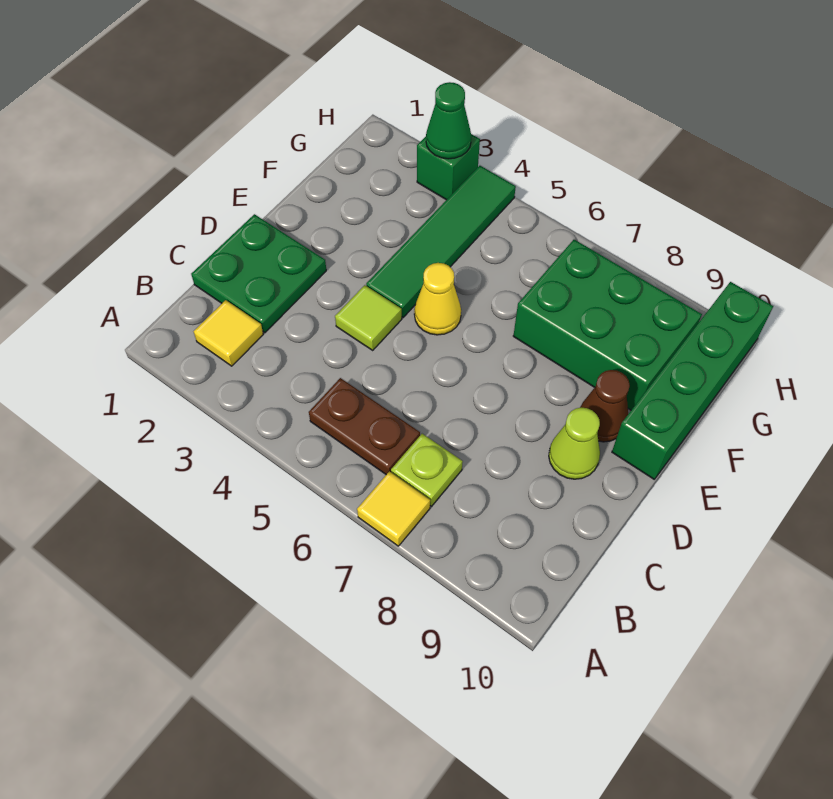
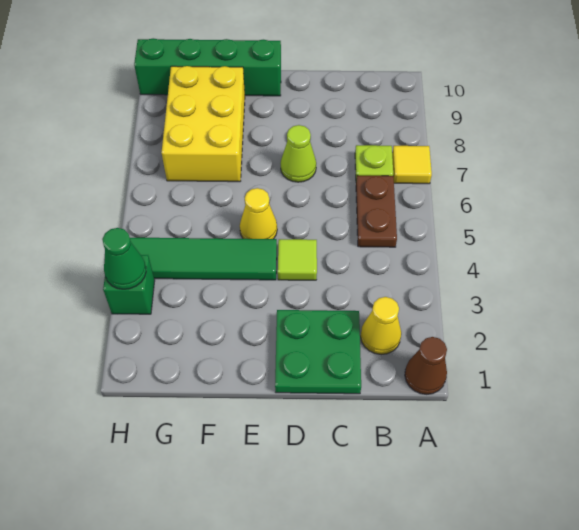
yellow 1x1 tile [194,300,263,366] -> yellow 1x1 cone [361,297,401,355]
lime 1x1 cone [549,408,600,479] -> lime 1x1 cone moved to [281,125,316,182]
brown 1x1 cone [580,370,630,442] -> brown 1x1 cone moved to [405,337,447,394]
green 2x3 brick [513,240,702,410] -> yellow 2x3 brick [162,66,245,182]

